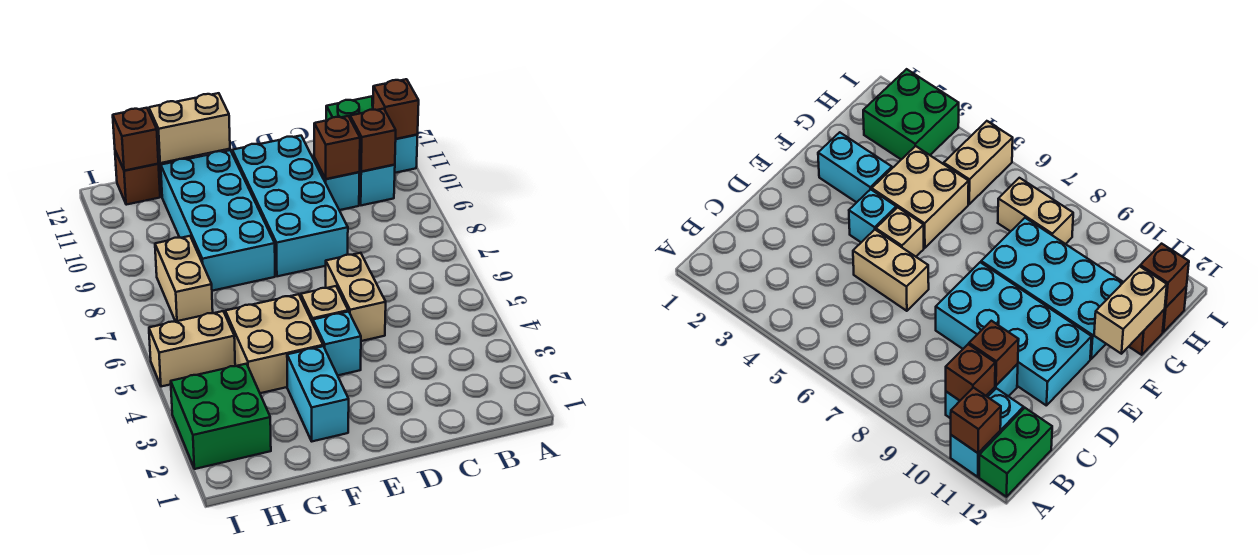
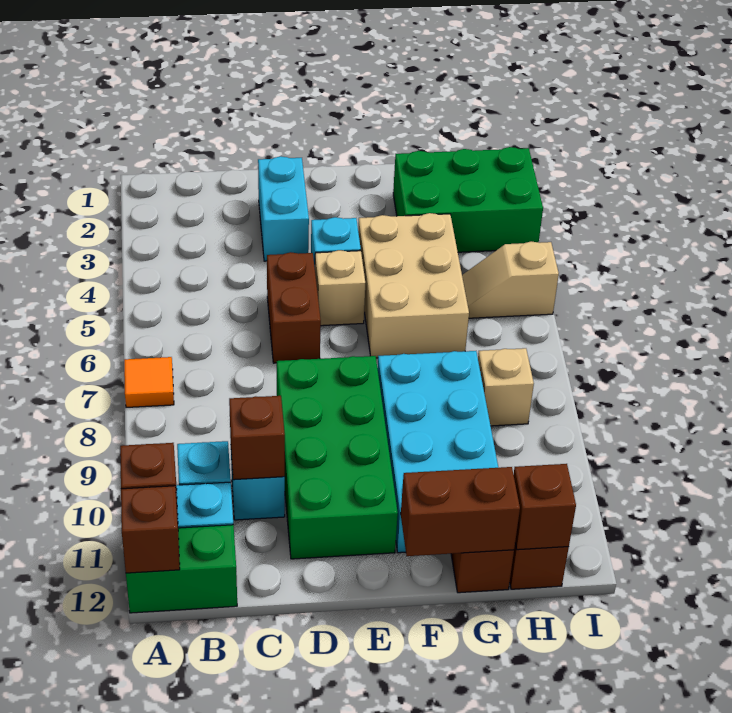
none -> orange 1x1 tile [124,357,174,407]
brown 1x1 brick [350,109,396,172] -> brown 1x1 brick moved to [121,486,180,573]
tan 1x2 brick [326,253,386,341] -> brown 1x2 brick [267,252,321,363]
cyan 2x4 brick [232,136,348,276] -> green 2x4 brick [277,356,398,559]
cyan 1x2 brick [287,346,349,441] -> cyan 1x2 brick moved to [258,156,309,261]
tan 2x2 brick [225,294,323,393] -> tan 2x3 brick [358,213,469,358]
tan 1x2 brick [149,93,230,163] -> brown 1x2 brick [401,467,520,556]
green 2x2 brick [171,364,271,469] -> green 2x3 brick [393,147,543,252]
tan 1x2 brick [149,311,235,387] -> tan 1x2 slope [462,241,559,318]
tan 1x2 brick [155,236,213,322] -> tan 1x1 brick [478,348,534,426]

